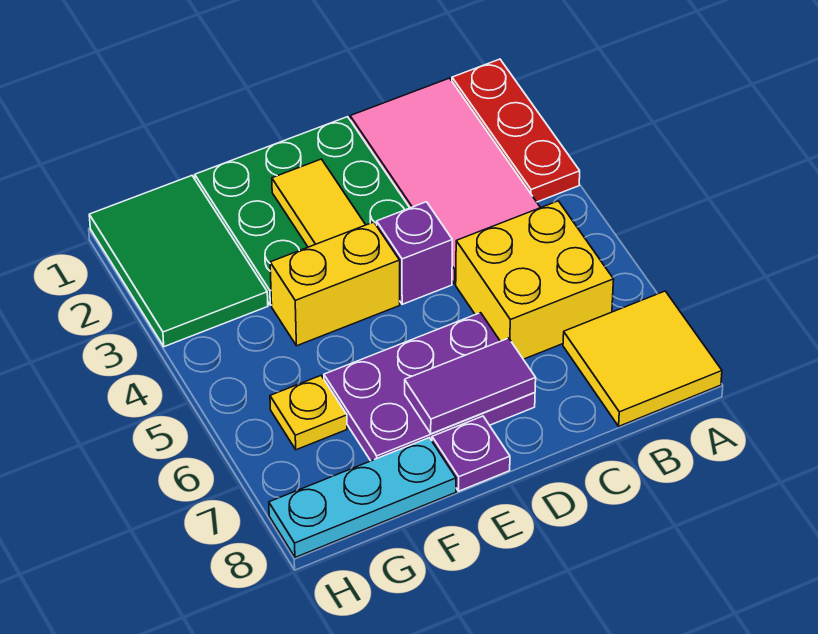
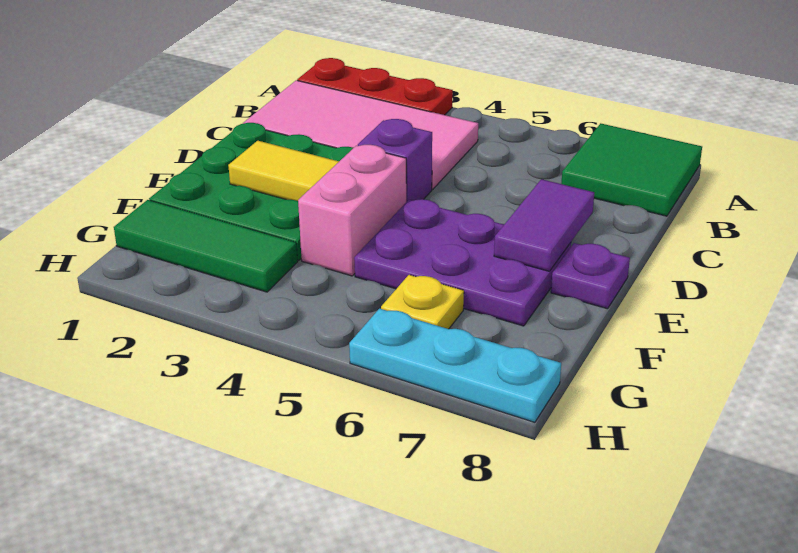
yellow 2x2 tile [563,291,722,426] -> green 2x2 tile [561,123,702,216]
yellow 2x2 brick [456,201,614,359] -> none
purple 2x3 plate [324,313,535,461] -> purple 2x3 plate turned to [354,199,571,326]
yellow 1x2 brick [270,222,400,346] -> pink 1x2 brick [298,145,406,276]
cyan 1x3 plate [269,438,456,557] -> cyan 1x3 plate turned to [349,309,561,422]
green 2x3 tile [89,176,268,347] -> green 1x3 tile [114,200,298,292]

